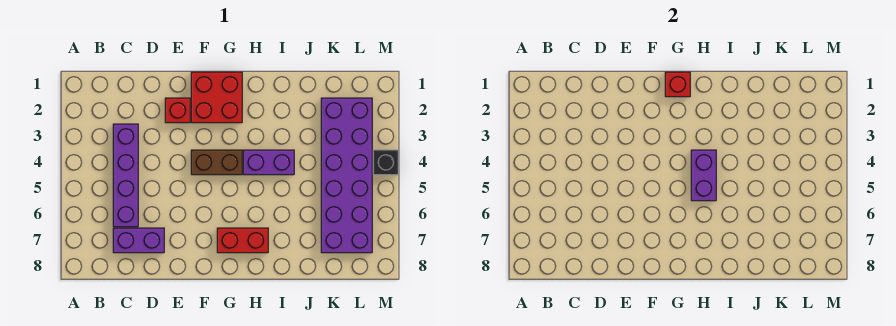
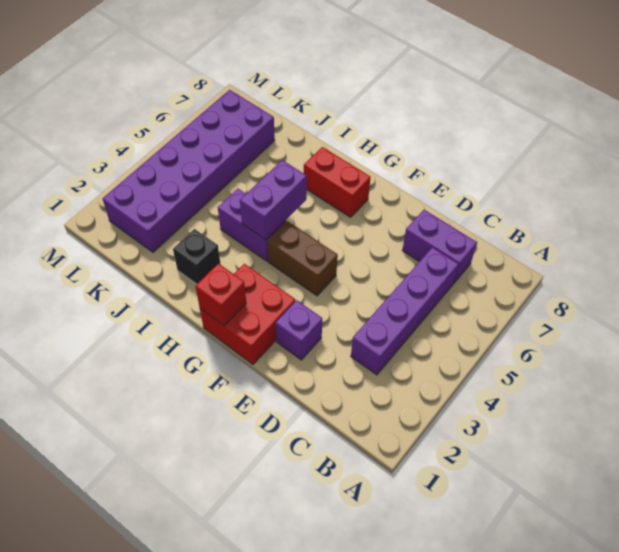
red 1x1 brick [165,98,190,123] -> purple 1x1 brick [275,300,322,360]
black 1x1 brick [373,150,398,175] -> black 1x1 brick moved to [173,229,221,284]

